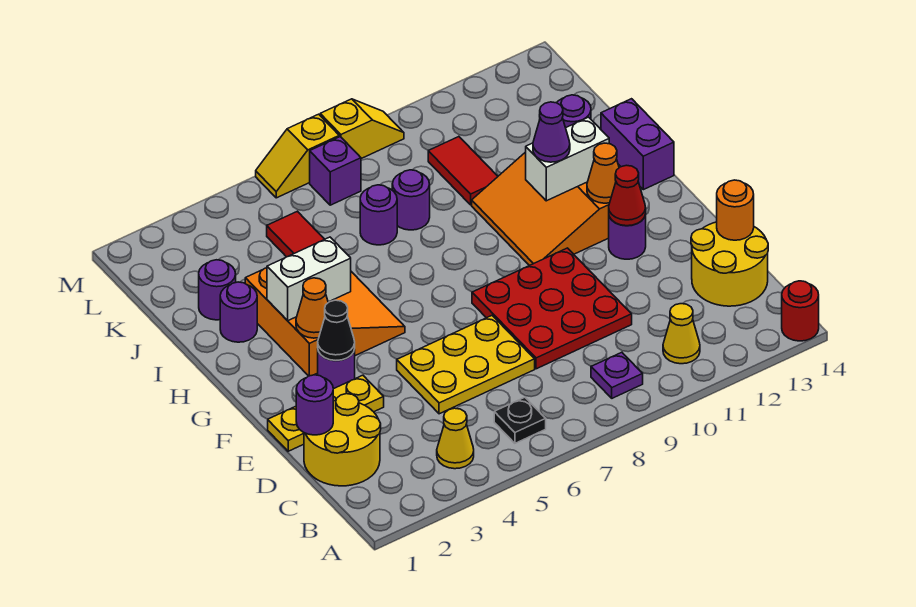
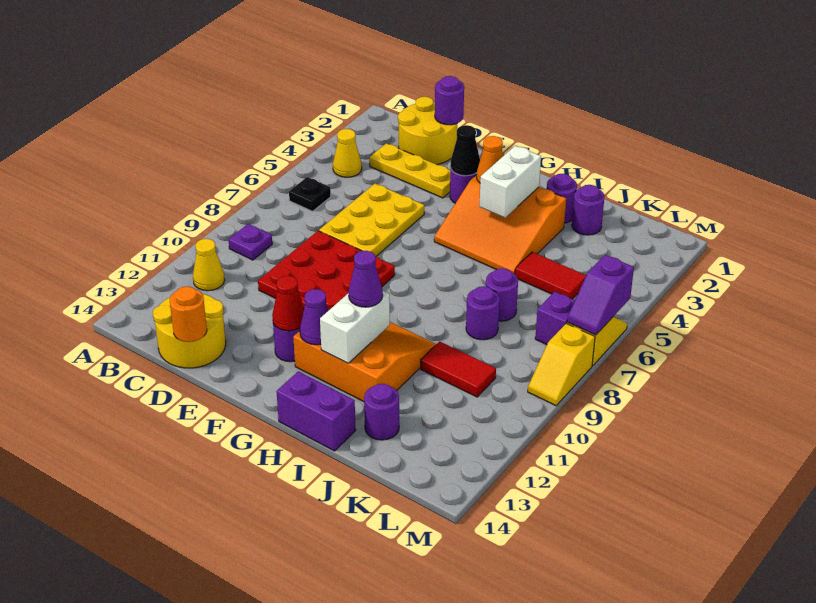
red 1x1 round brick [782,281,819,341] -> none
yellow 1x3 plate [268,375,384,451] -> yellow 1x3 plate turned to [369,143,450,198]
orange 1x1 cone [587,143,619,203] -> purple 1x1 cone [300,289,328,345]
none -> purple 1x2 slope [567,255,634,335]

